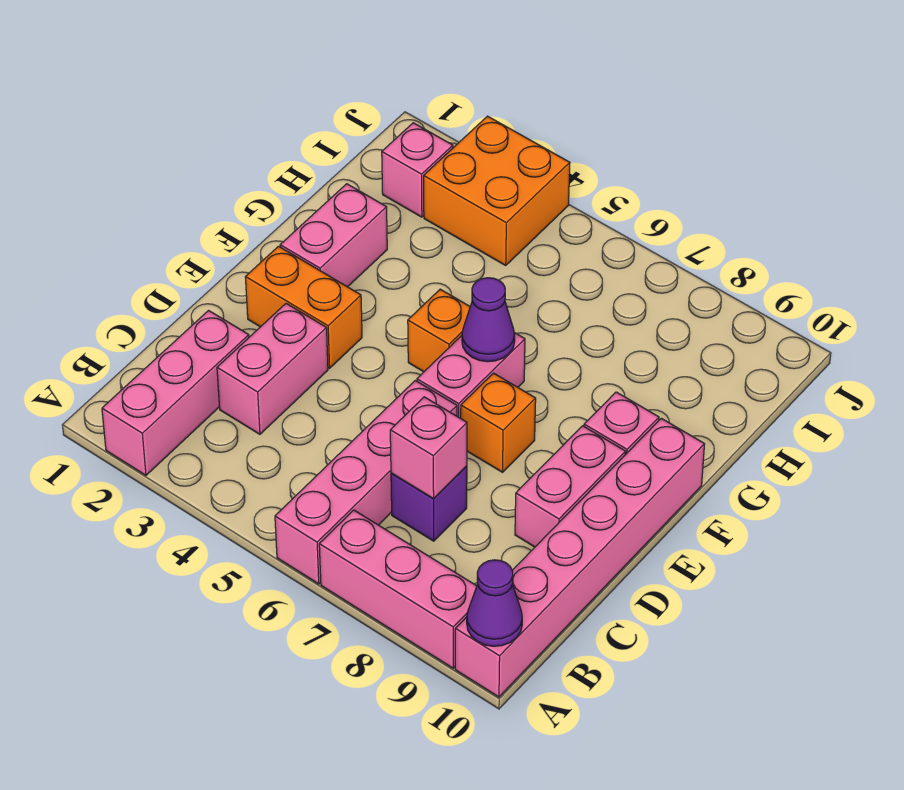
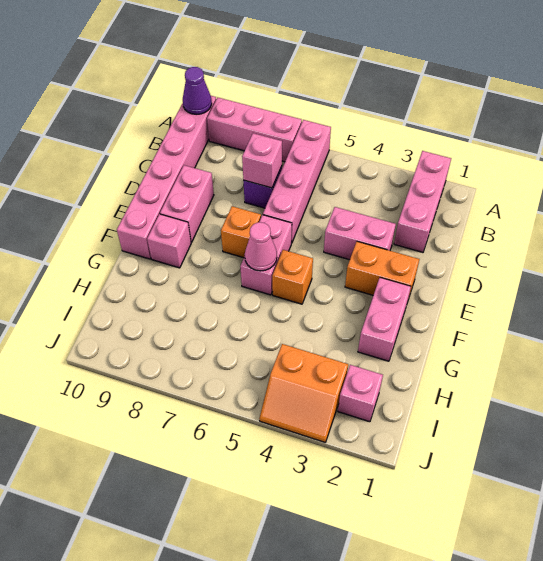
pink 1x2 brick [217,304,328,434] -> pink 1x2 brick turned to [324,207,396,260]
purple 1x1 cone [462,278,515,362] -> pink 1x1 cone [245,222,277,271]
orange 2x2 brick [424,116,570,265] -> orange 2x2 slope [259,344,348,442]

